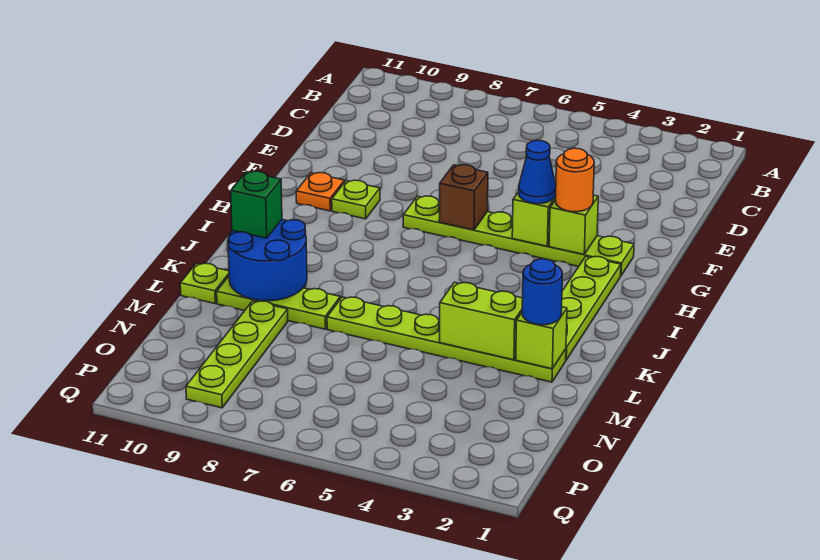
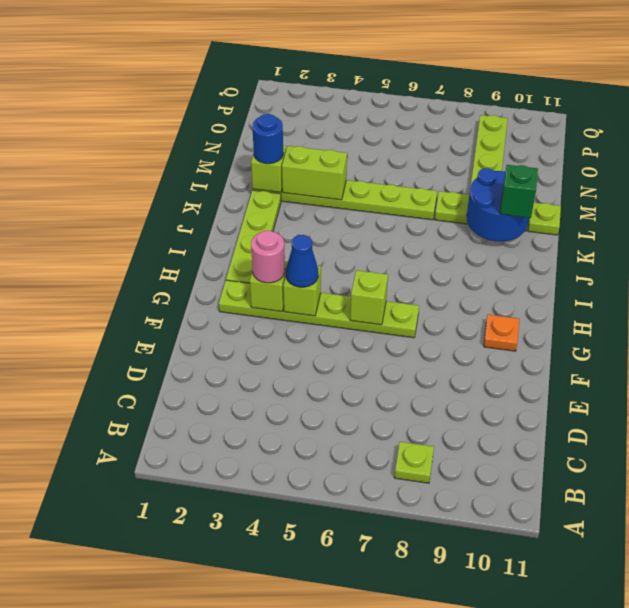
orange 1x1 round brick [555,148,594,212] -> pink 1x1 round brick [251,231,285,283]
brown 1x1 brick [439,165,488,230] -> lime 1x1 brick [350,270,388,325]
lime 1x1 plate [332,180,380,219] -> lime 1x1 plate moved to [394,442,434,483]

